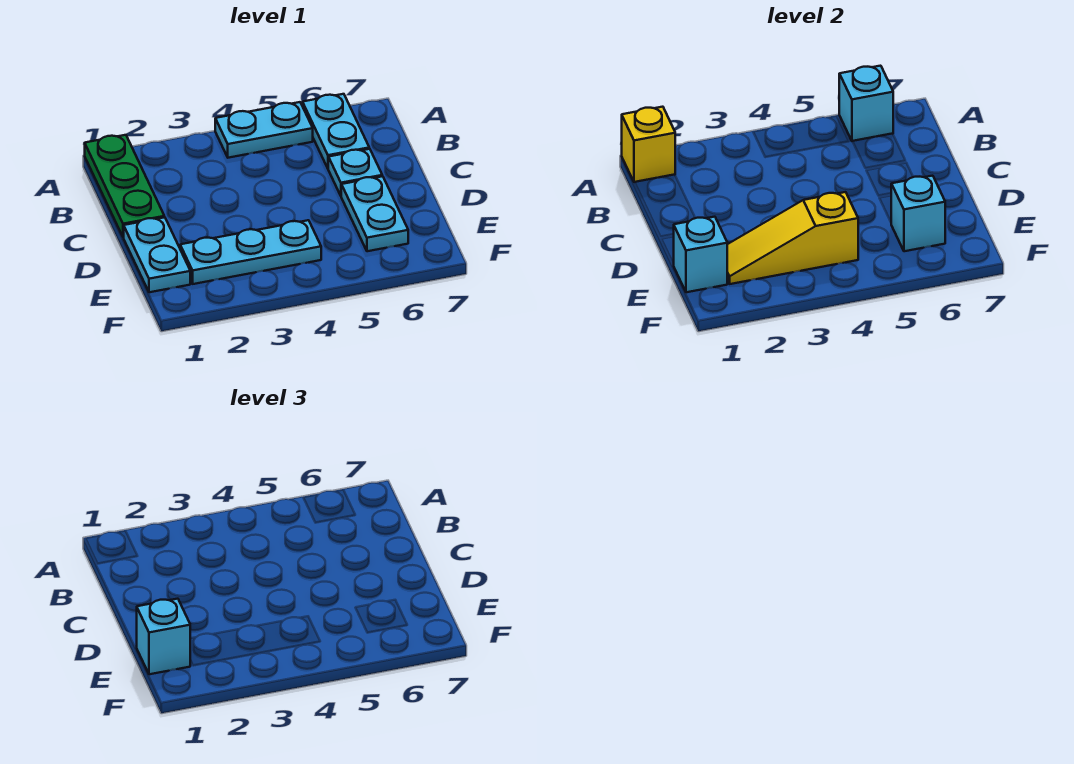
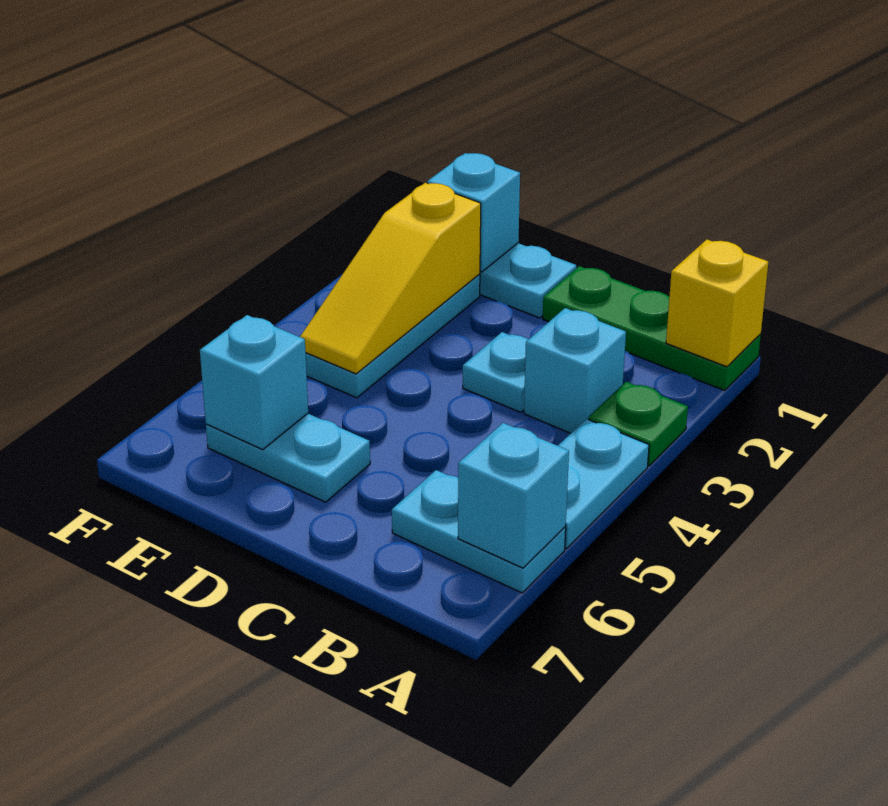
none -> green 1x1 plate [588,382,688,466]
cyan 1x1 plate [328,149,382,196] -> cyan 1x1 plate moved to [463,332,528,412]
cyan 1x1 brick [137,599,191,674] -> cyan 1x1 brick moved to [524,308,626,433]
yellow 1x3 slope [727,192,858,284] -> yellow 1x3 slope turned to [300,183,481,374]

